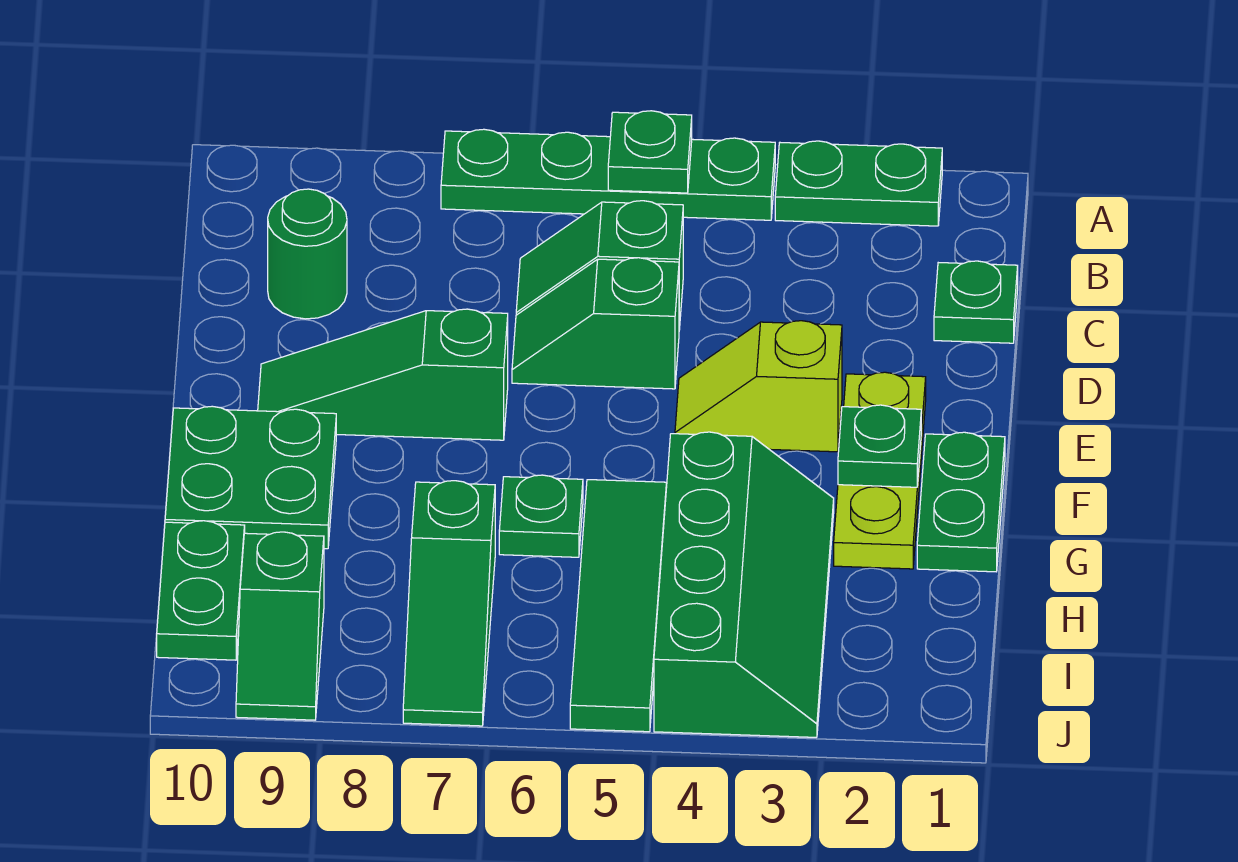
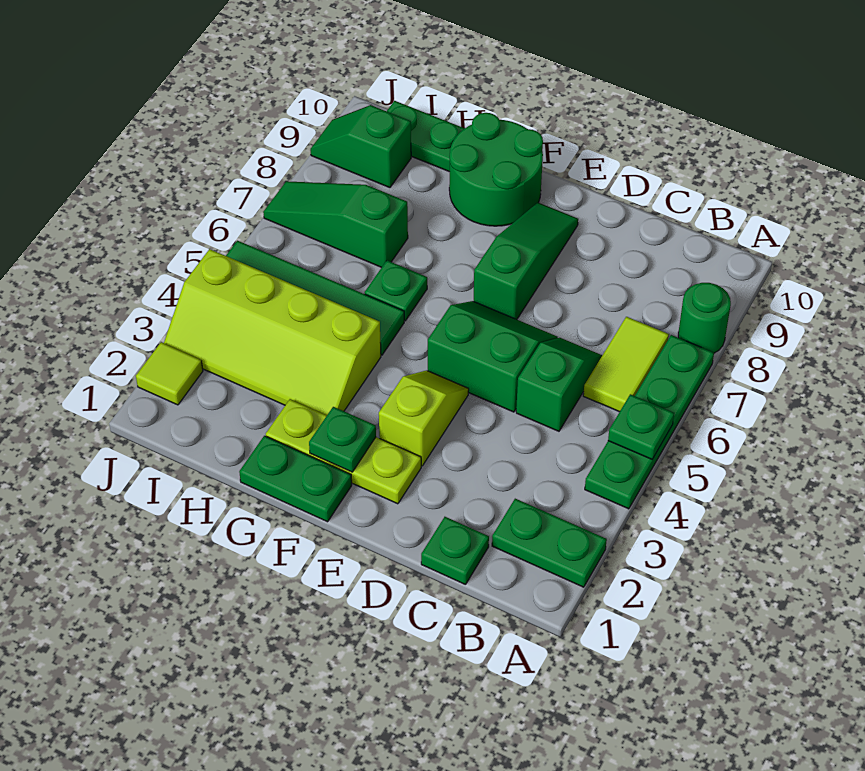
green 1x2 plate [775,141,942,226] -> green 1x2 plate turned to [492,499,607,587]
none -> lime 1x2 tile [583,317,669,412]
green 1x1 round brick [268,189,347,319] -> green 1x1 round brick moved to [678,283,731,353]
green 1x2 slope [512,258,679,389] -> green 2x2 slope [428,301,558,412]
green 2x2 plate [165,406,336,549] -> green 2x2 round brick [449,113,543,226]
green 2x4 slope [654,432,834,737] -> lime 2x4 slope [164,249,381,415]
none -> lime 1x1 tile [136,342,203,405]

